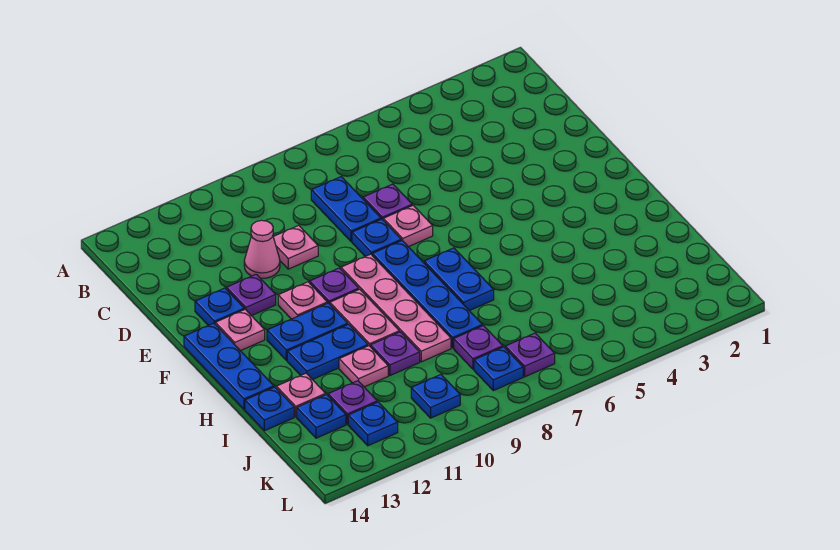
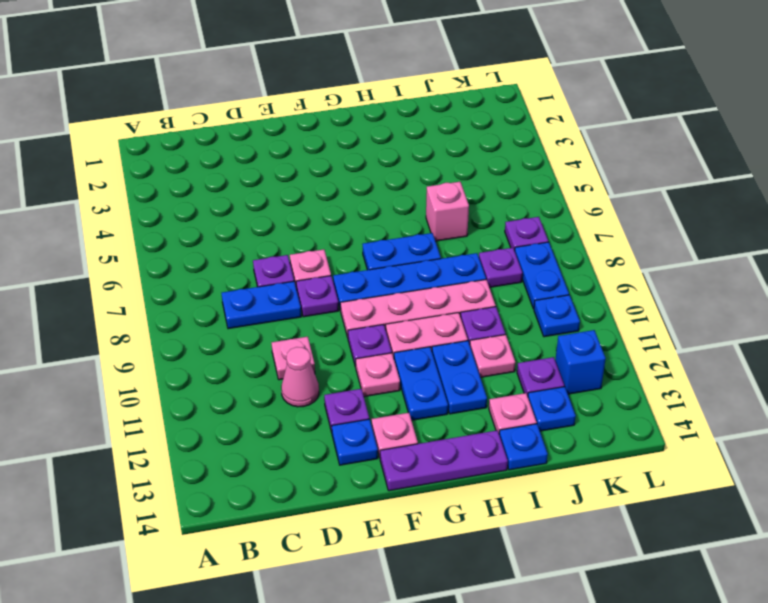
blue 1x1 plate [352,219,401,256] -> purple 1x1 plate [296,276,339,317]
blue 1x3 plate [184,323,274,409] -> purple 1x3 plate [380,430,508,491]
none -> pink 1x1 brick [426,182,469,241]
blue 1x1 plate [474,347,523,391] -> blue 1x2 plate [515,242,569,309]
blue 1x1 plate [348,402,398,446] -> blue 1x1 brick [555,330,606,394]

